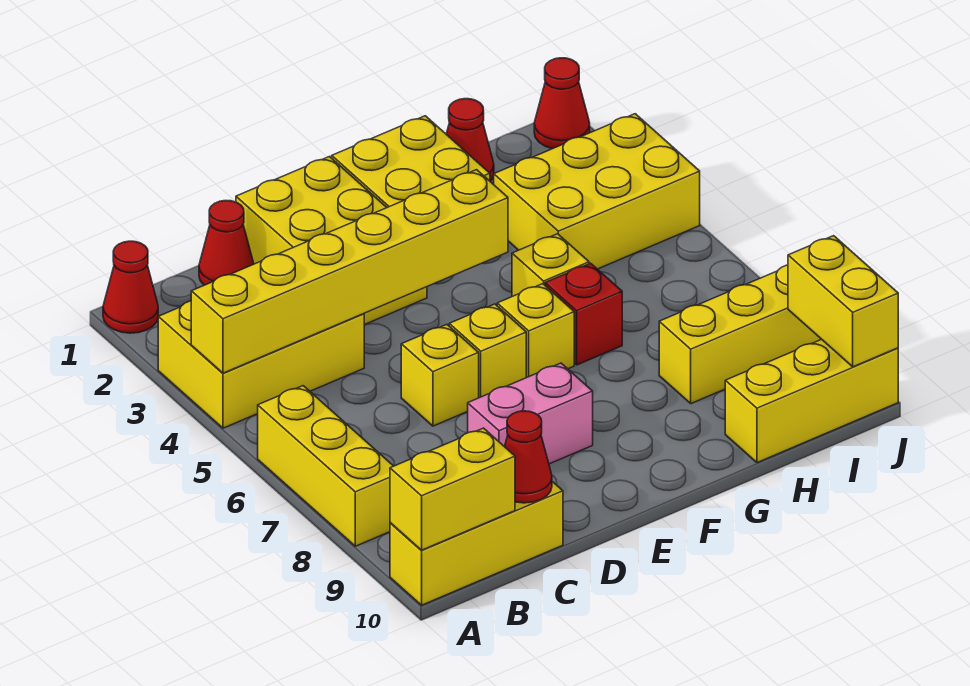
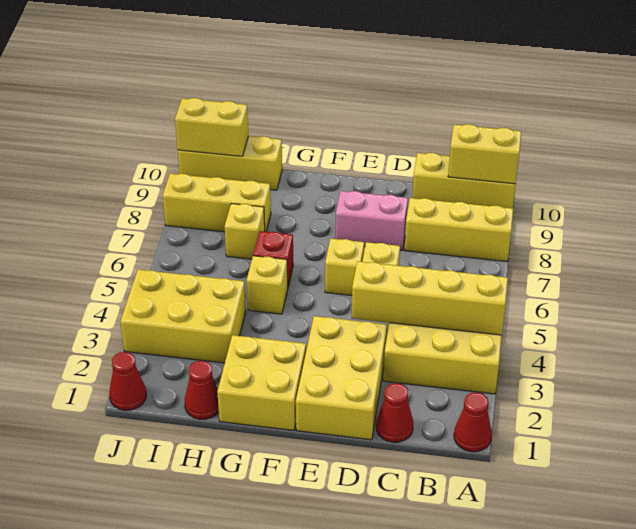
yellow 1x6 brick [191,170,508,373] -> yellow 1x4 brick [352,261,508,335]
yellow 1x3 brick [258,386,393,546] -> yellow 1x3 brick turned to [404,198,513,262]
red 1x1 cone [505,411,552,503] -> none
yellow 1x1 brick [497,284,574,378] -> yellow 1x1 brick moved to [225,203,265,259]
yellow 1x2 brick [788,236,898,367] -> yellow 1x2 brick turned to [175,98,249,156]

